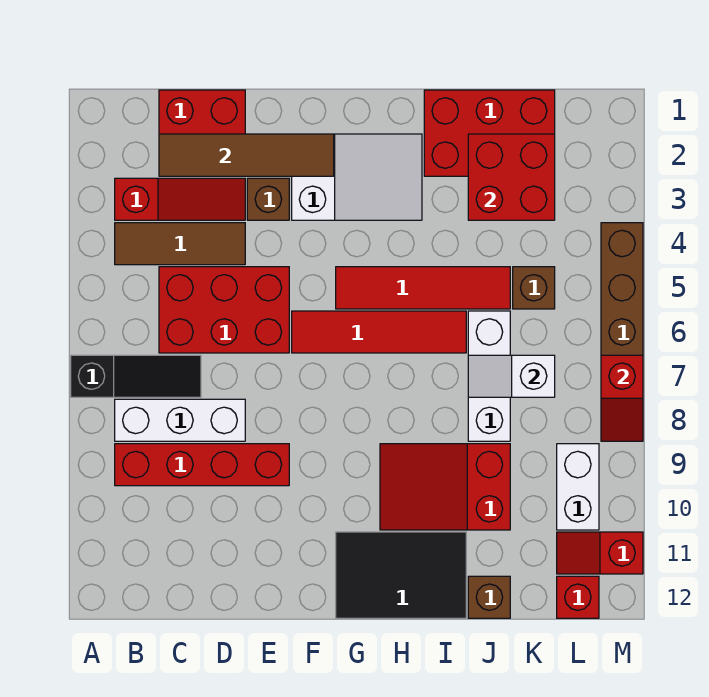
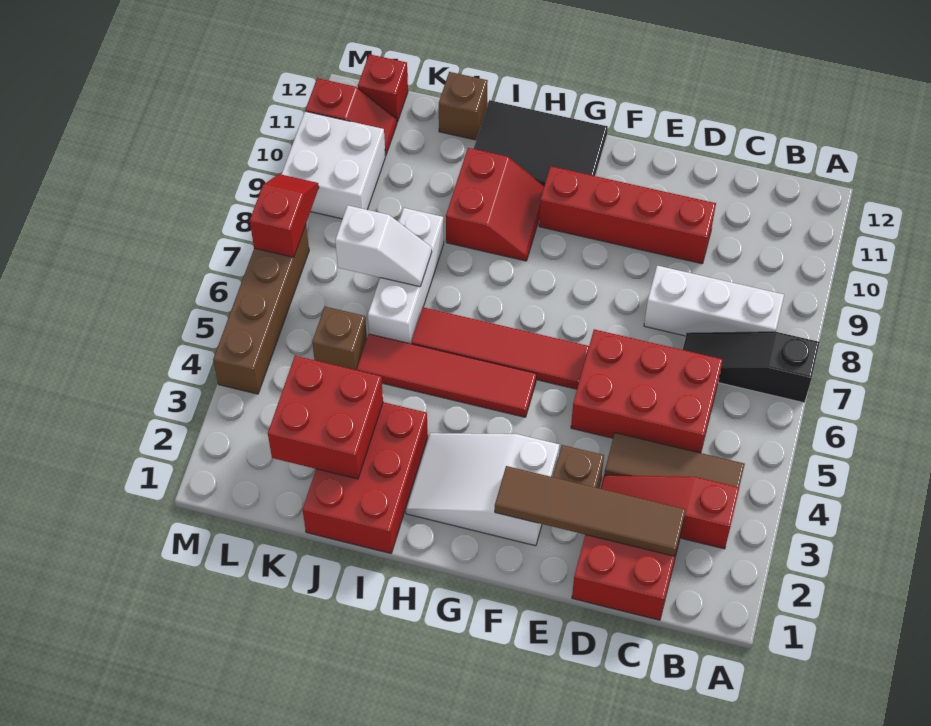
red 1x4 brick [115,444,289,486] -> red 1x4 brick moved to [539,166,716,264]
red 2x3 slope [380,444,510,530] -> red 2x2 slope [446,148,544,261]
red 2x3 brick [424,90,555,176] -> red 2x3 brick turned to [303,402,428,553]
white 1x2 brick [557,444,599,530] -> white 2x2 brick [282,111,385,219]

